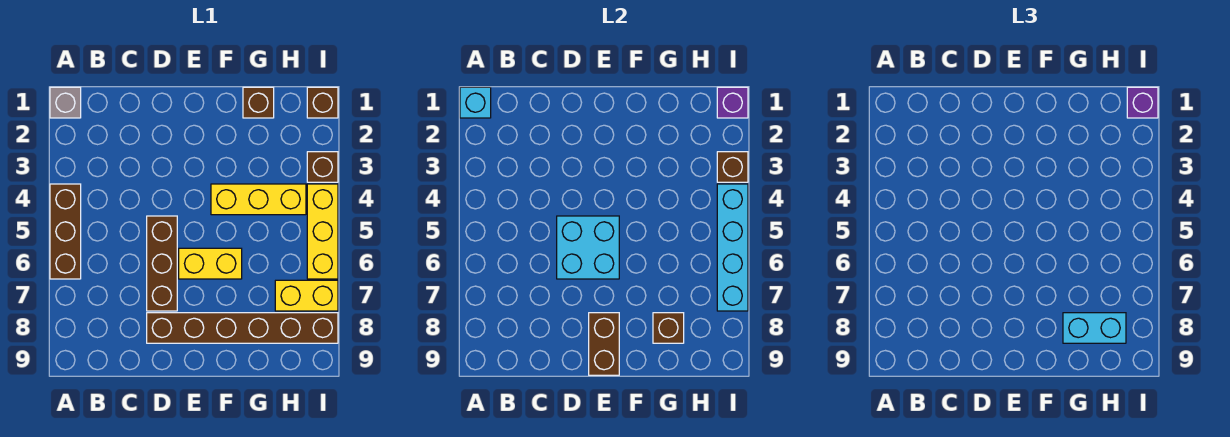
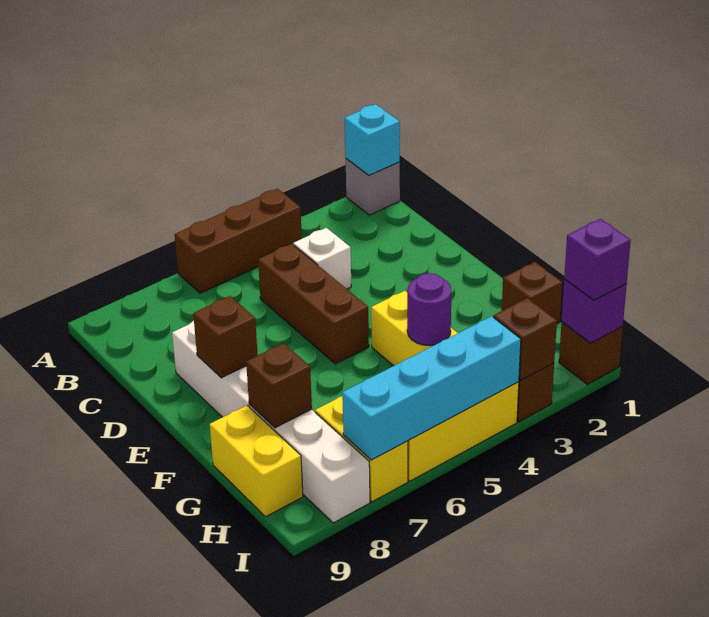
none -> white 1x1 brick [293,228,351,289]
brown 1x3 brick [147,216,177,311] -> brown 1x3 brick turned to [258,244,369,364]
cyan 2x2 brick [557,216,619,279] -> none
brown 1x6 brick [147,313,338,343] -> white 1x6 brick [172,321,370,523]
yellow 1x2 brick [179,248,242,279] -> yellow 1x2 brick moved to [210,406,303,517]
brown 1x2 brick [589,313,619,375] -> brown 1x1 brick [193,296,258,378]
none -> purple 1x1 round brick [407,273,451,346]
cyan 1x2 brick [1063,313,1126,343] -> none

